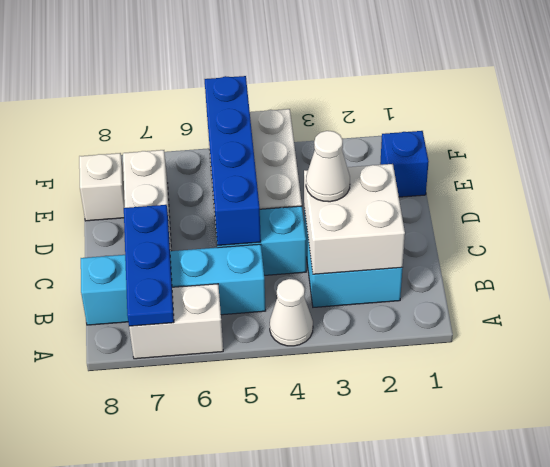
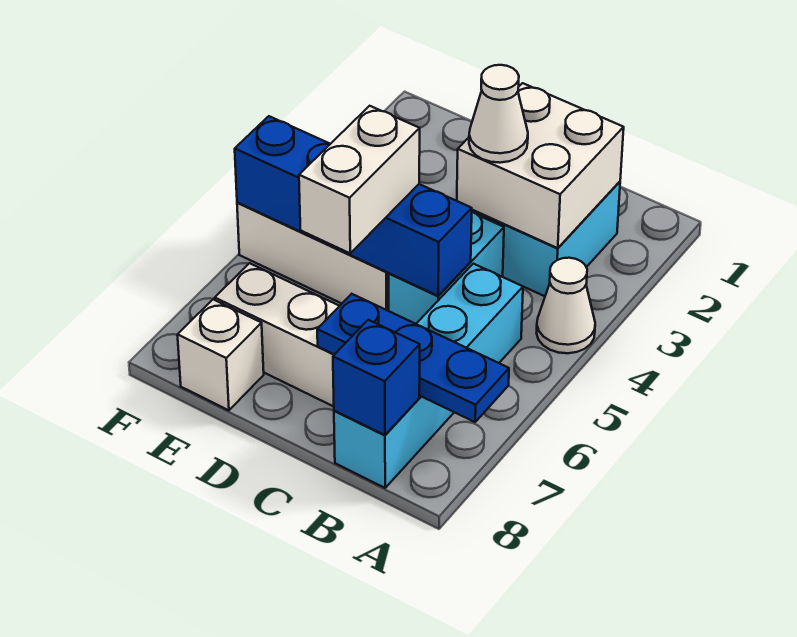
white 1x2 brick [129,284,223,359] -> white 1x2 brick moved to [299,106,420,253]
blue 1x1 brick [380,131,429,197] -> blue 1x1 brick moved to [333,320,420,435]

